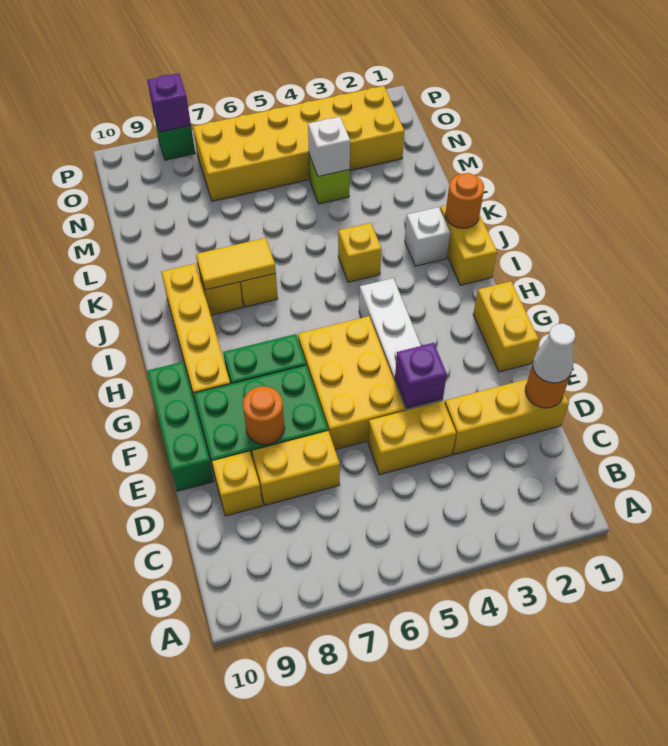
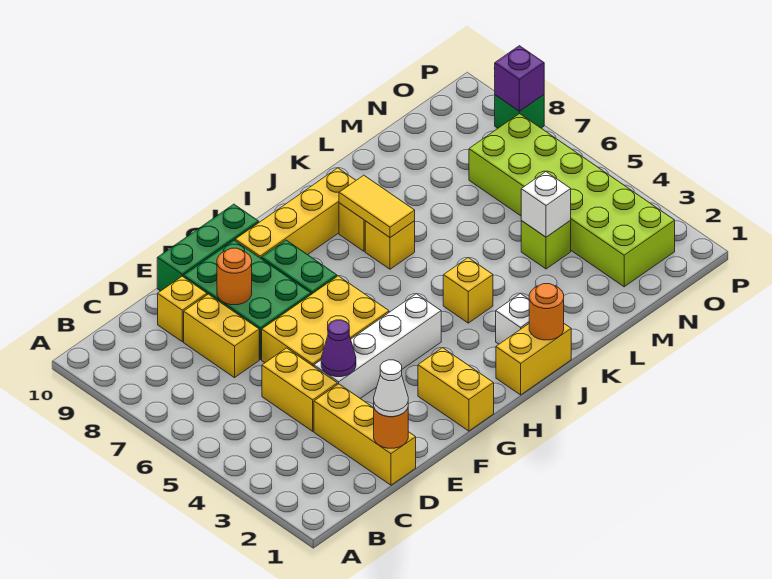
purple 1x1 brick [395,343,447,408] -> purple 1x1 cone [321,320,356,377]
yellow 1x2 brick [473,281,539,372] -> yellow 1x2 brick turned to [418,348,494,431]
yellow 2x6 brick [193,86,404,201] -> lime 2x6 brick [469,113,675,287]

